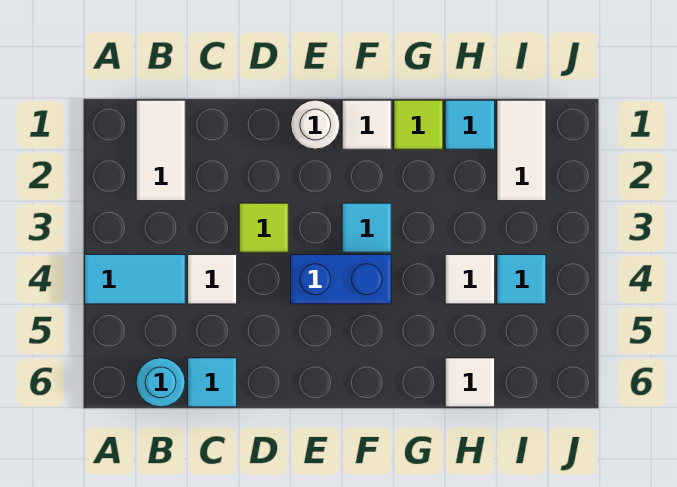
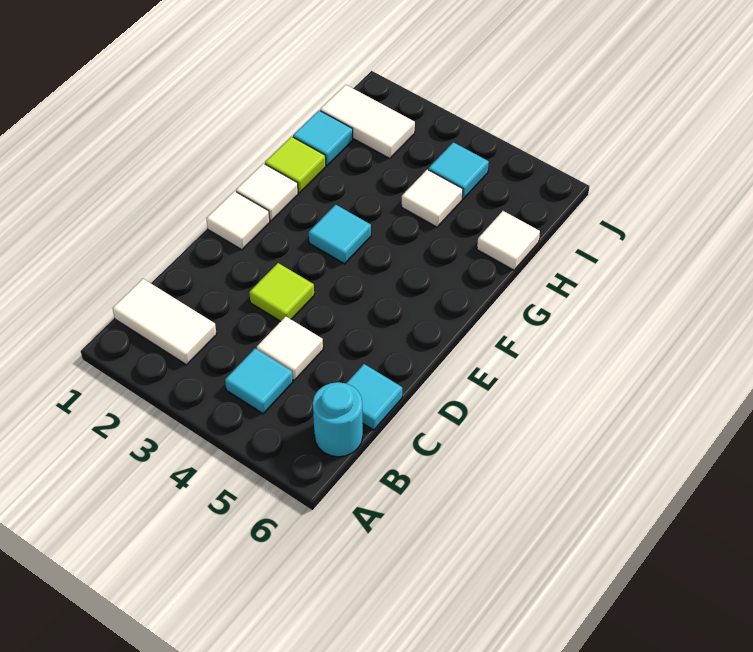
cyan 1x2 tile [85,255,185,304] -> cyan 1x1 tile [225,349,293,414]
white 1x1 round brick [291,100,340,149] -> white 1x1 tile [206,191,270,250]
blue 1x2 brick [291,255,391,304] -> none

